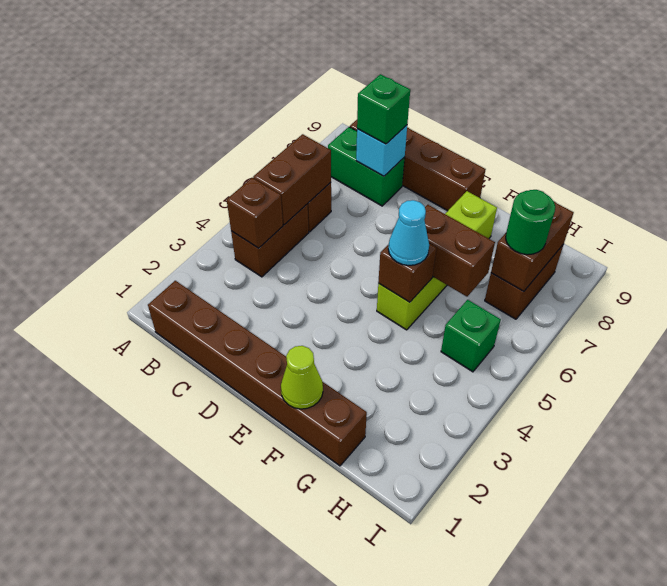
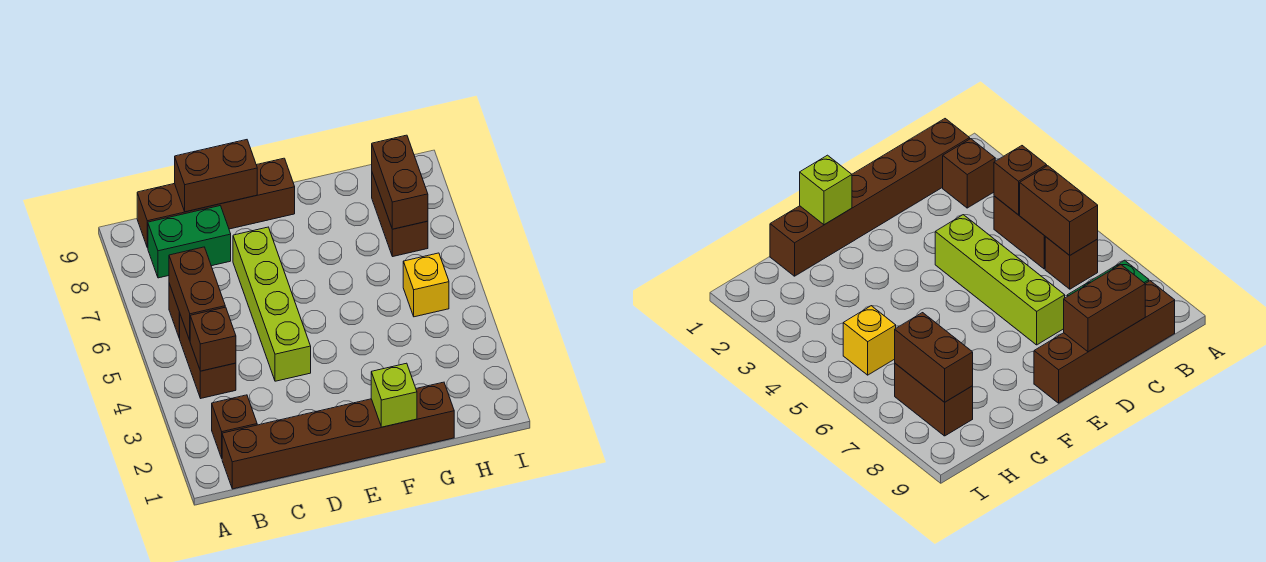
cyan 1x1 brick [356,125,407,176] -> none
green 1x1 brick [357,74,410,144] -> none
lime 1x1 cone [281,346,323,409] -> lime 1x1 brick [371,363,417,427]
lime 1x4 brick [377,191,497,330] -> lime 1x4 brick moved to [233,227,311,381]
brown 1x1 brick [378,243,436,302] -> brown 1x1 brick moved to [212,395,257,458]
cyan 1x1 cone [388,200,429,266] -> none
brown 1x2 brick [424,205,495,297] -> brown 1x2 brick moved to [175,140,257,212]
green 1x1 brick [441,300,501,372] -> yellow 1x1 brick [403,253,449,317]
green 1x1 round brick [506,190,555,255] -> none

